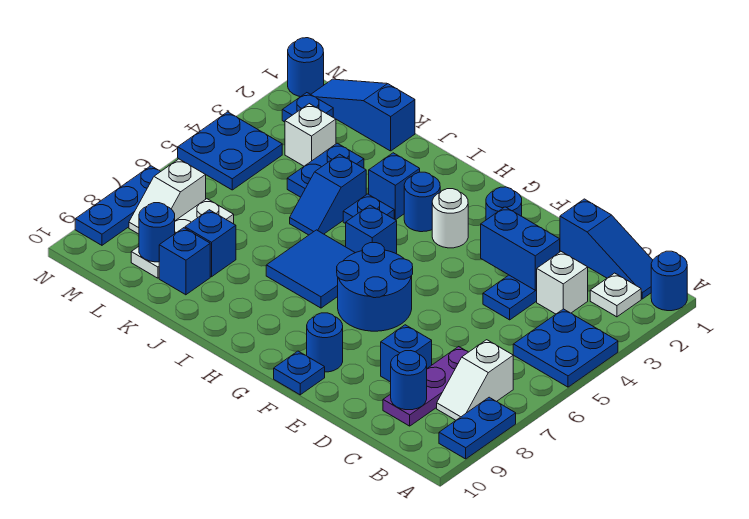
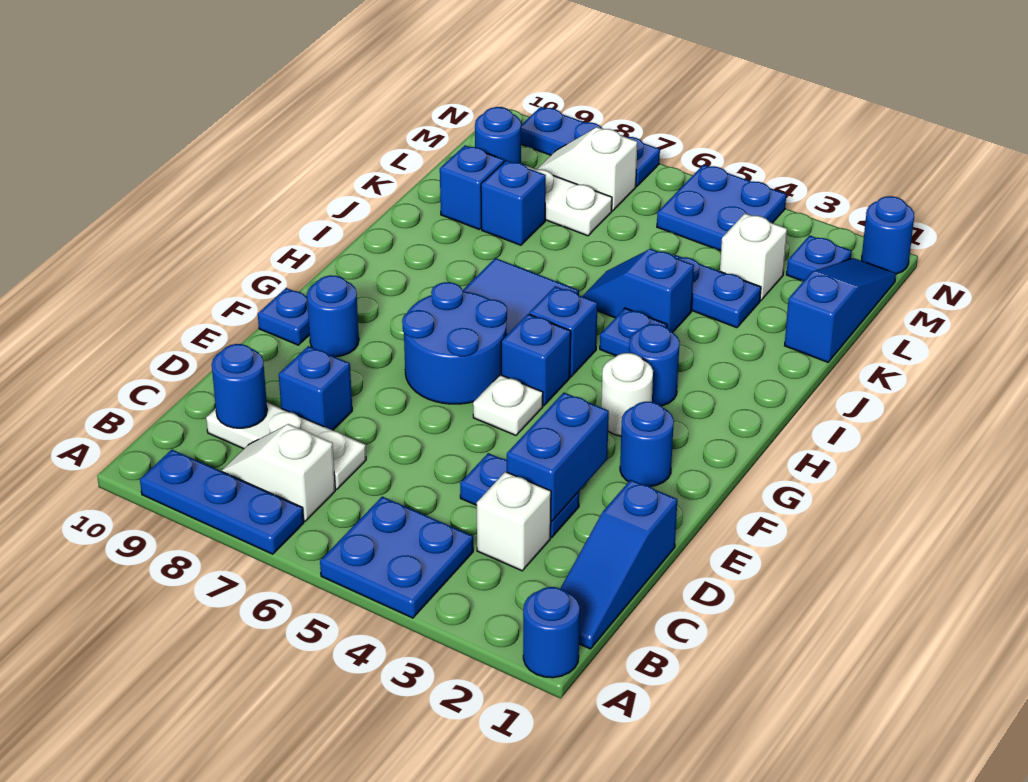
blue 1x2 plate [439,397,516,459] -> blue 1x3 plate [140,450,304,554]
white 1x1 plate [590,273,641,317] -> white 1x1 plate moved to [473,375,543,435]
purple 1x3 plate [383,347,468,426] -> white 1x3 plate [206,403,366,489]
blue 1x1 brick [369,153,420,220] -> blue 1x1 brick moved to [501,314,571,406]

